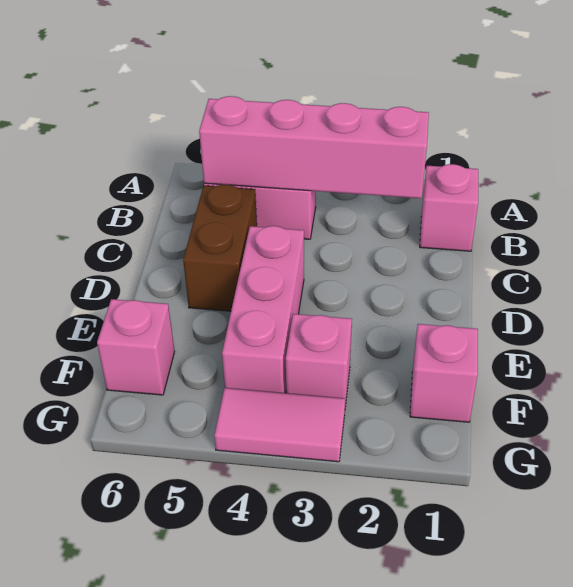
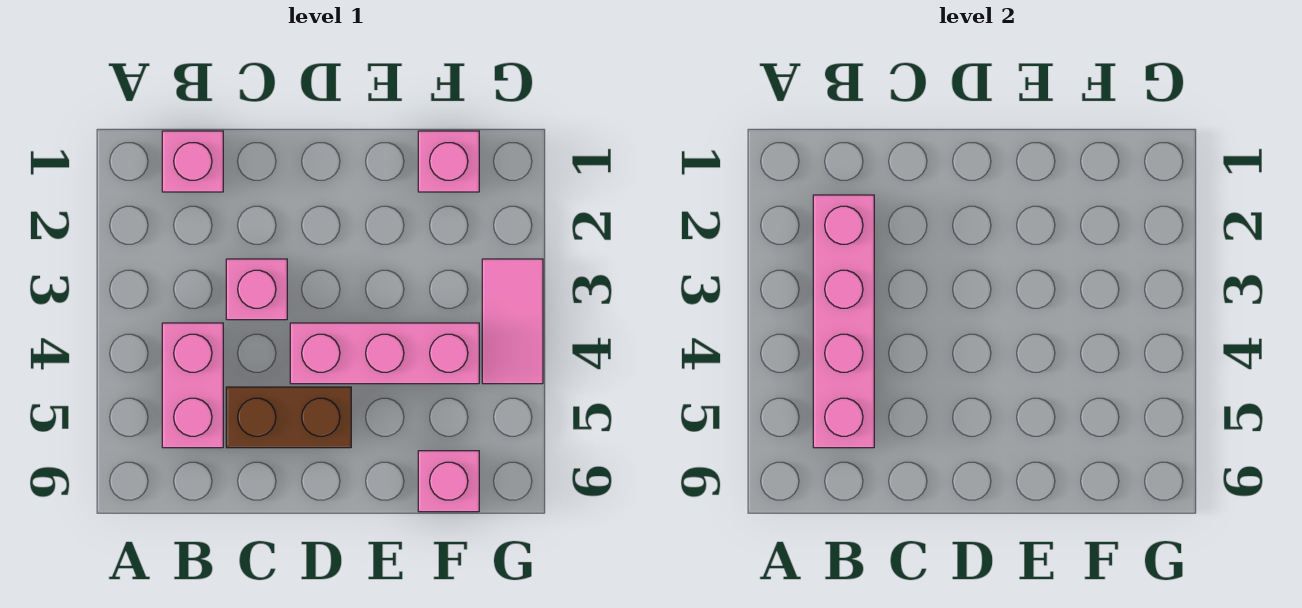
pink 1x1 brick [286,314,352,407] -> pink 1x1 brick moved to [226,259,287,320]

